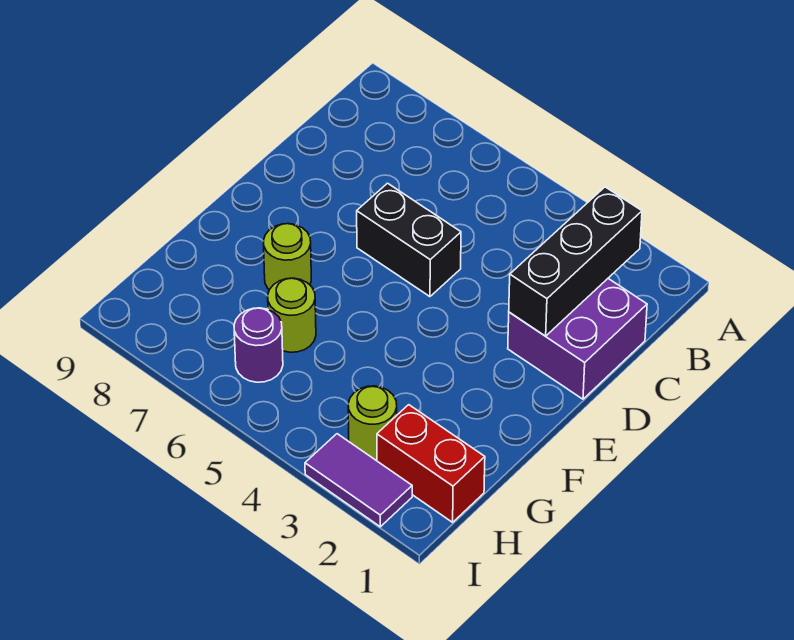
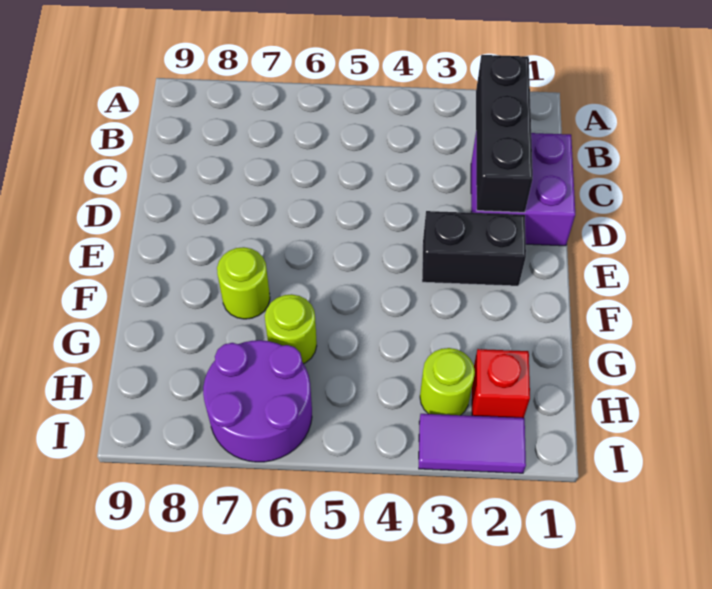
black 1x2 brick [357,183,461,297] -> black 1x2 brick moved to [422,211,526,286]
red 1x2 brick [377,405,485,522] -> red 1x1 brick [472,349,530,418]
purple 1x1 round brick [234,308,283,382] -> purple 2x2 round brick [203,340,312,462]

